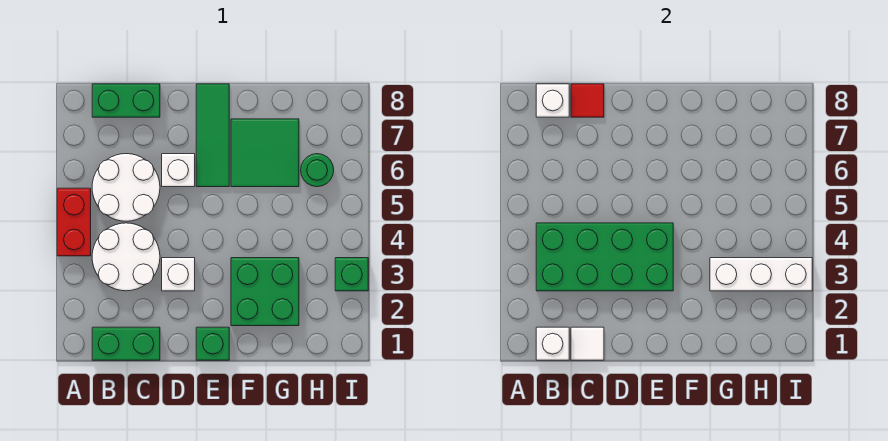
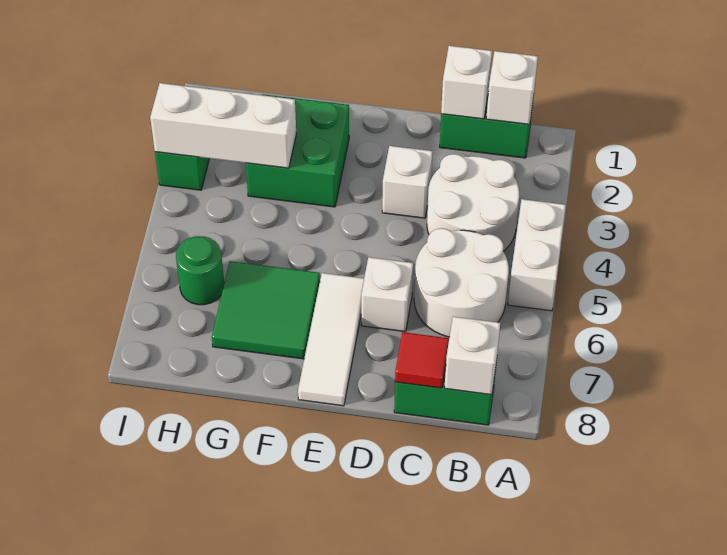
red 1x2 brick [57,188,91,256] -> white 1x2 brick [508,199,566,311]
green 2x4 brick [536,223,673,291] -> none
white 1x1 tile [571,327,604,360] -> white 1x1 brick [441,46,492,119]
green 1x1 brick [196,327,229,360] -> none
green 1x3 tile [196,84,229,187] -> white 1x3 tile [298,273,364,406]

